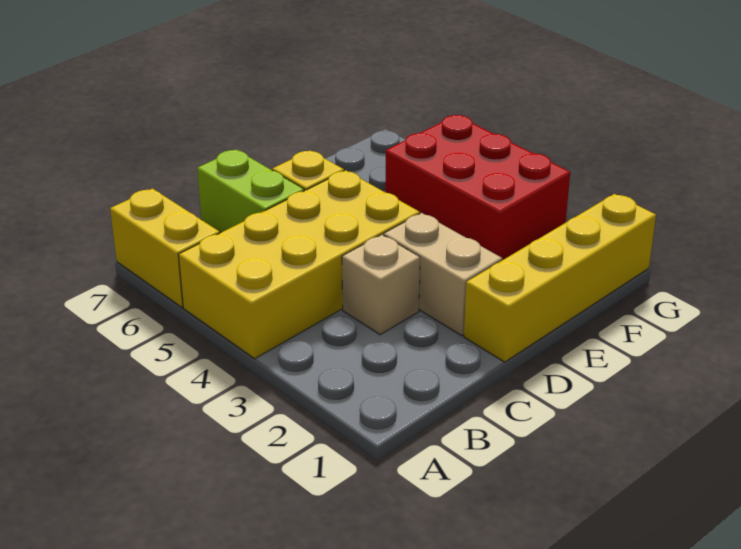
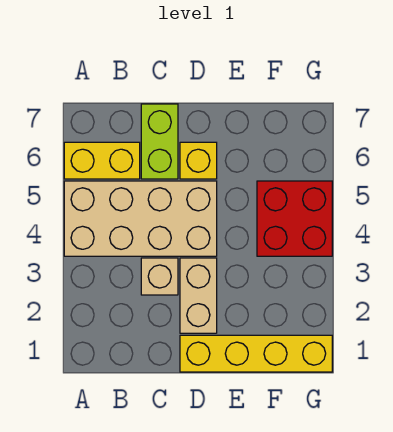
yellow 2x4 brick [179,170,420,359] -> tan 2x4 brick [64,181,217,256]
yellow 1x2 brick [110,189,220,307] -> yellow 1x2 brick turned to [64,142,140,179]
red 2x3 brick [385,115,570,260] -> red 2x2 brick [257,181,332,256]

